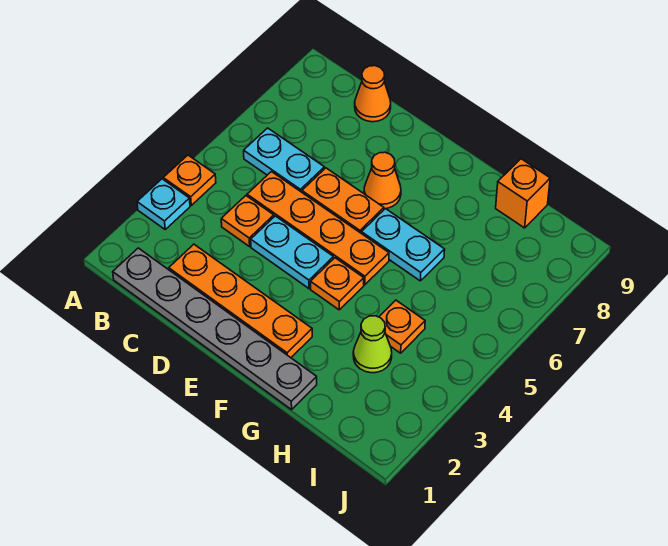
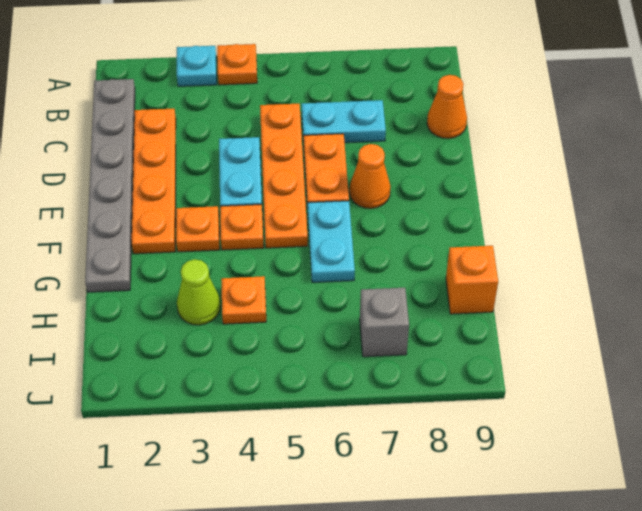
cyan 1x2 plate [244,128,324,192] -> cyan 1x2 plate turned to [302,100,386,143]
orange 1x1 plate [221,196,274,247] -> orange 1x1 plate moved to [176,206,220,252]
none -> grey 1x1 brick [360,288,409,357]

